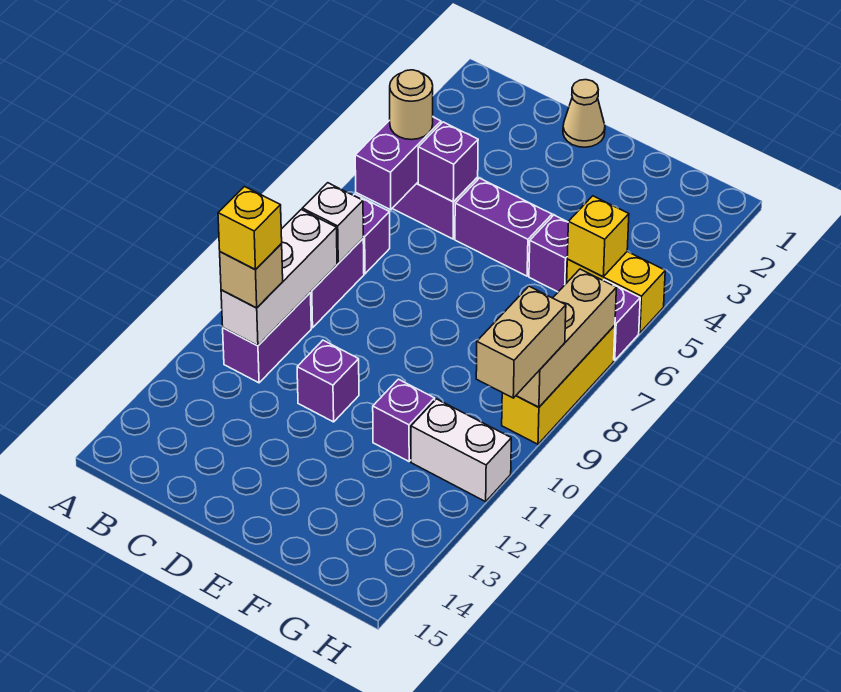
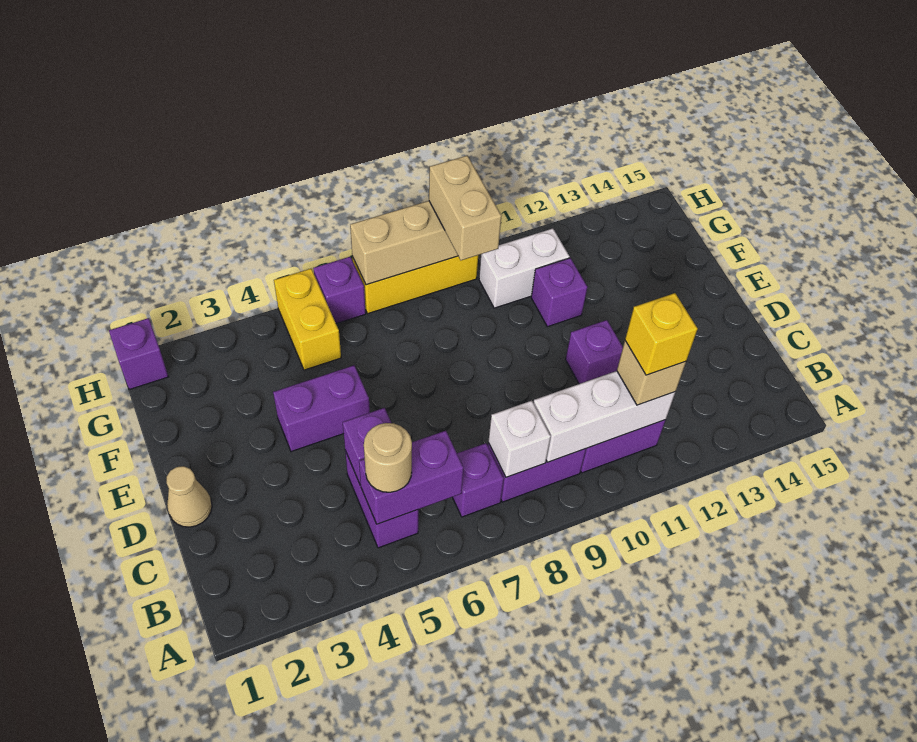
purple 1x2 brick [455,178,552,276] -> purple 1x2 brick turned to [273,365,370,452]
purple 1x1 brick [529,215,568,292] -> purple 1x1 brick moved to [109,318,168,390]
yellow 1x1 brick [567,196,629,277] -> none
white 1x2 brick [411,399,511,502] -> white 1x2 brick turned to [479,228,570,308]
tan 1x2 brick [476,286,566,398] -> tan 1x2 brick turned to [429,156,501,260]

